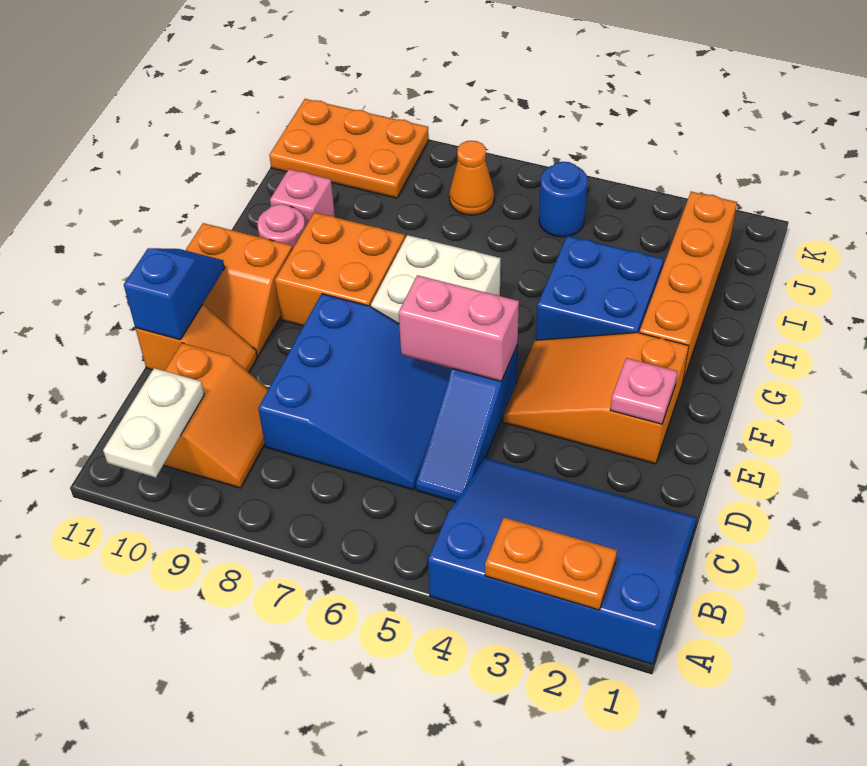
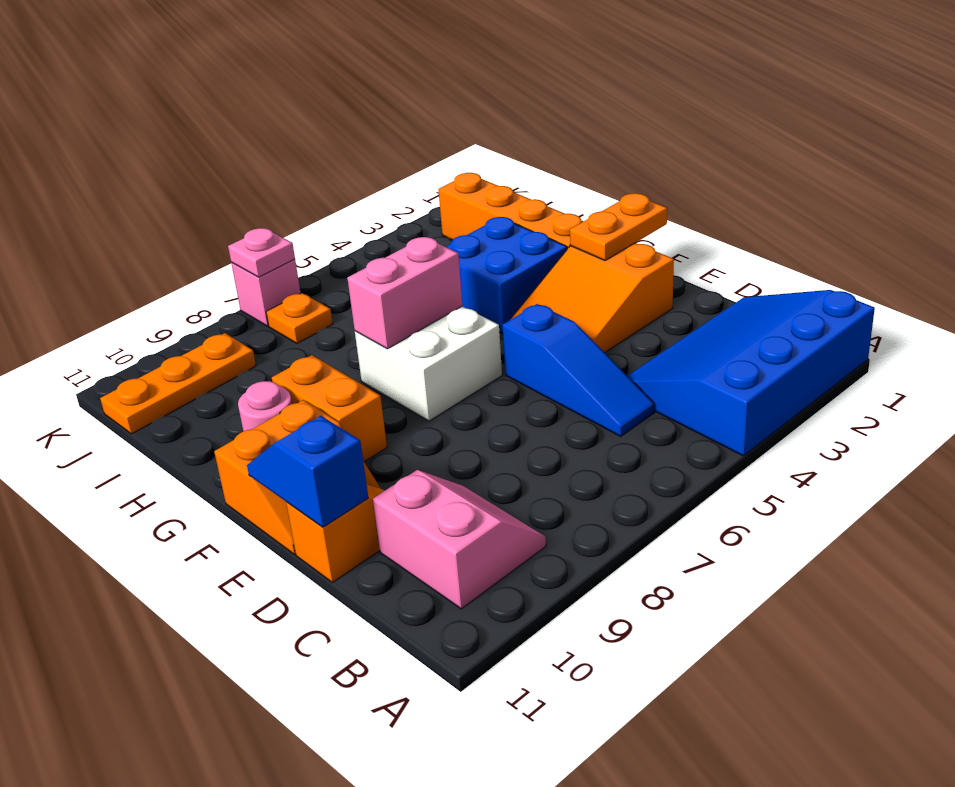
orange 1x2 plate [485,518,617,610] -> orange 1x2 plate moved to [570,193,667,261]
white 1x2 plate [103,368,204,477] -> none
orange 2x2 slope [164,343,268,488] -> pink 2x2 slope [373,470,546,609]
blue 3x3 slope [258,294,452,490] -> none
pink 1x1 plate [610,358,678,424] -> pink 1x1 plate moved to [228,228,295,277]
pink 1x2 brick [399,275,519,381] -> pink 1x2 brick moved to [347,237,463,349]
orange 2x2 brick [275,212,405,326] -> orange 1x2 brick [272,355,387,462]
pink 1x1 brick [270,169,335,227] -> pink 1x1 brick moved to [231,259,301,326]
blue 1x1 round brick [539,162,588,237] -> none
orange 1x1 cone [449,141,494,215] -> orange 1x1 plate [266,293,333,343]
orange 2x3 plate [269,99,429,198] -> orange 1x3 plate [100,333,256,434]

